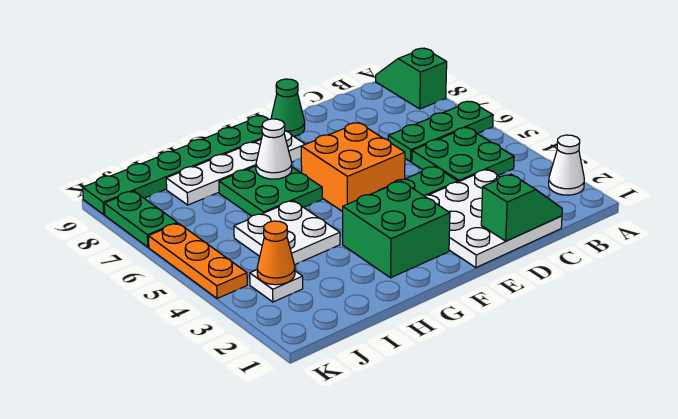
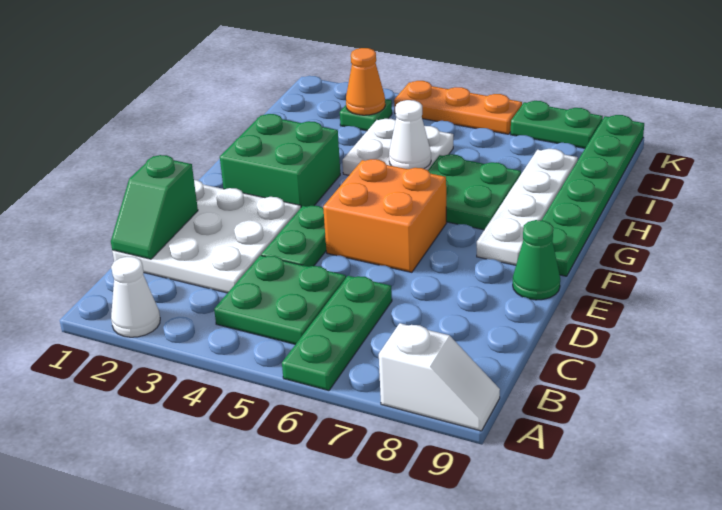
green 1x2 slope [376,48,447,109] -> white 1x2 slope [379,323,500,431]
white 1x1 cone [256,119,292,179] -> white 1x1 cone moved to [389,100,431,169]
white 1x1 plate [250,270,303,302] -> green 1x1 plate [340,99,392,131]

